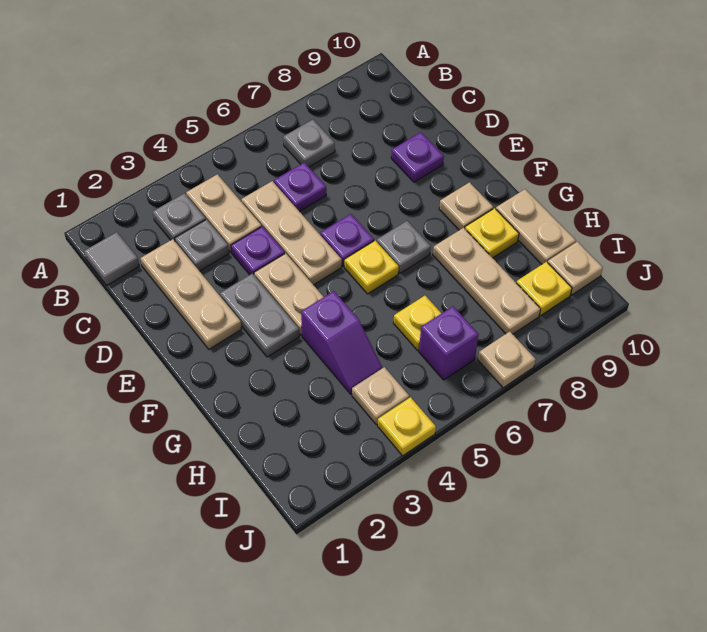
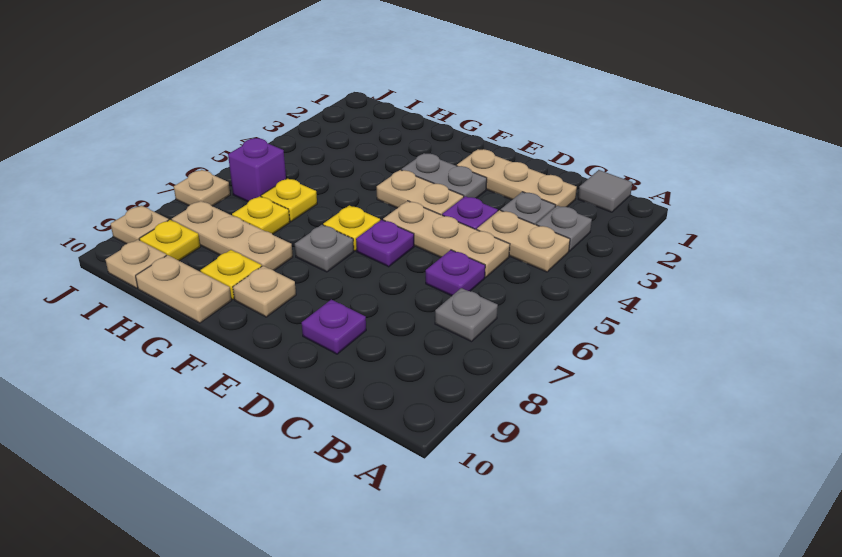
purple 1x2 slope [301,291,382,394] -> none
tan 1x1 plate [352,367,409,425] -> tan 1x1 plate moved to [111,205,169,244]
yellow 1x1 plate [378,397,436,456] -> yellow 1x1 plate moved to [232,196,290,234]

